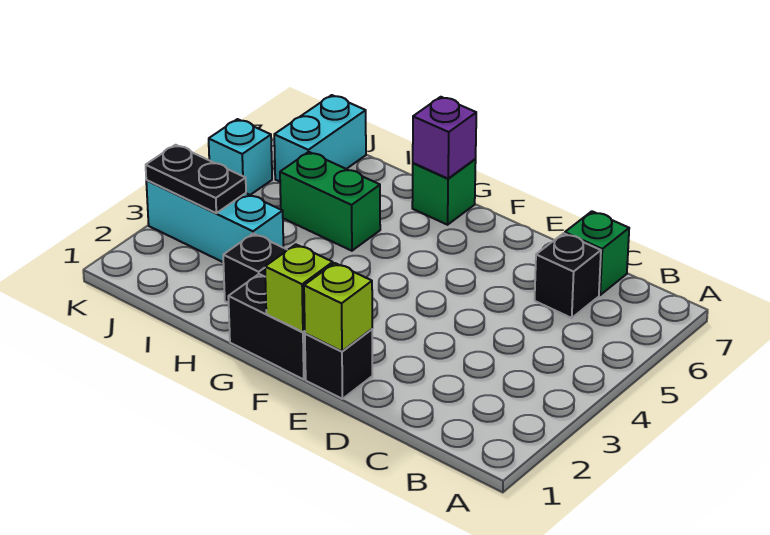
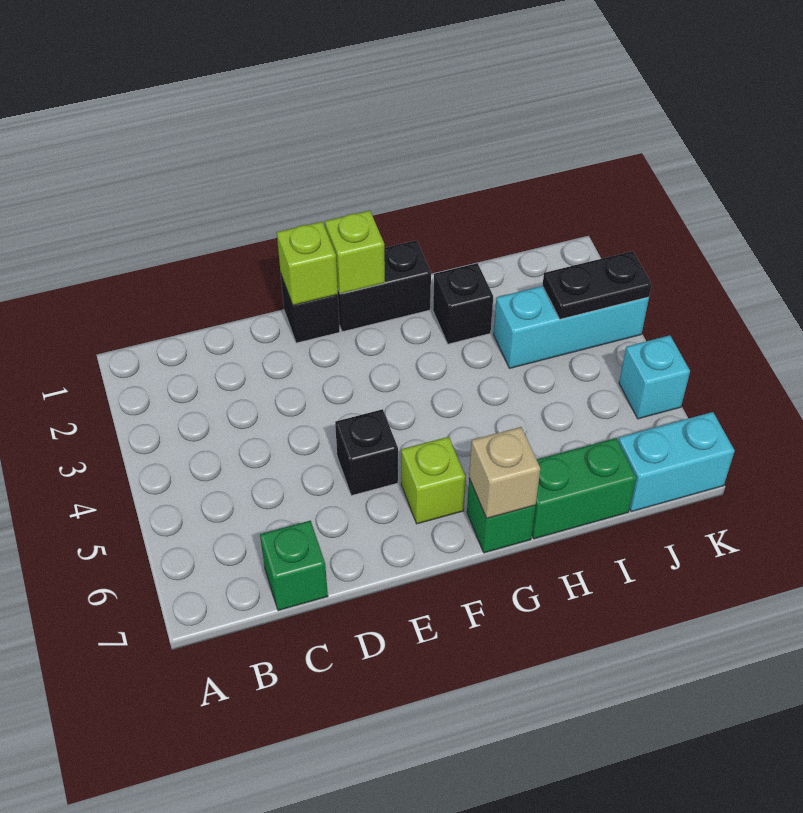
black 1x1 brick [535,233,601,318] -> black 1x1 brick moved to [335,409,398,496]
none -> lime 1x1 brick [401,437,466,524]
purple 1x1 brick [413,97,476,179] -> tan 1x1 brick [469,427,540,518]
green 1x2 brick [280,152,380,251] -> green 1x2 brick moved to [532,438,636,539]
cyan 1x2 brick [274,95,366,182] -> cyan 1x2 brick turned to [618,412,735,512]

